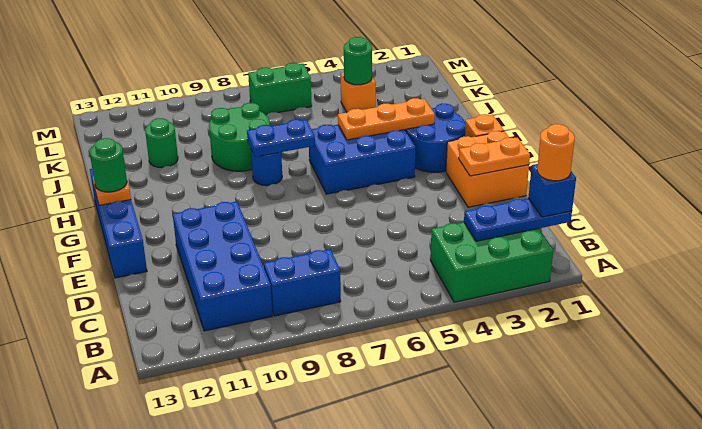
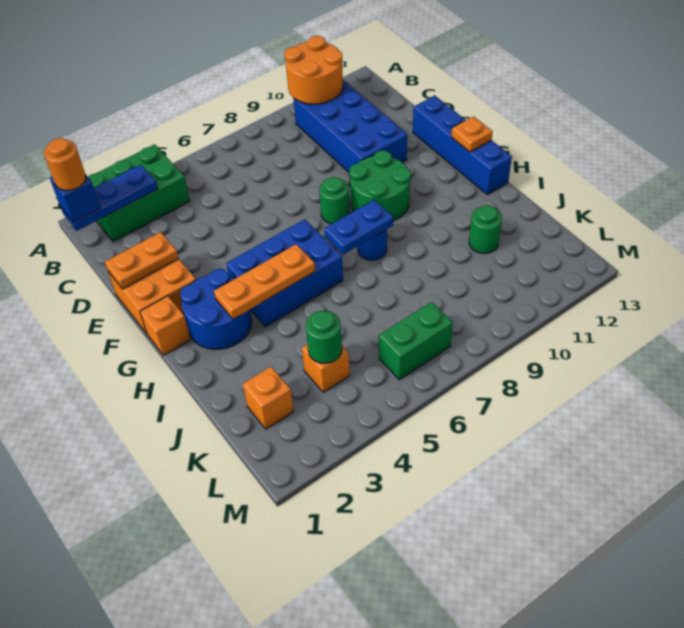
none -> orange 2x2 round brick [284,36,343,104]
blue 1x2 brick [264,249,341,316] -> none
green 1x1 round brick [90,138,127,192] -> green 1x1 round brick moved to [319,177,350,224]
green 2x2 round brick [209,103,270,171] -> green 2x2 round brick moved to [349,150,411,221]
none -> orange 1x1 brick [243,367,294,429]

